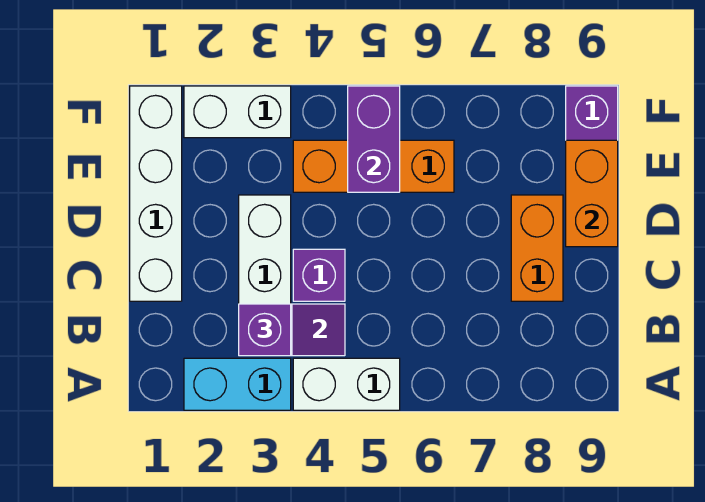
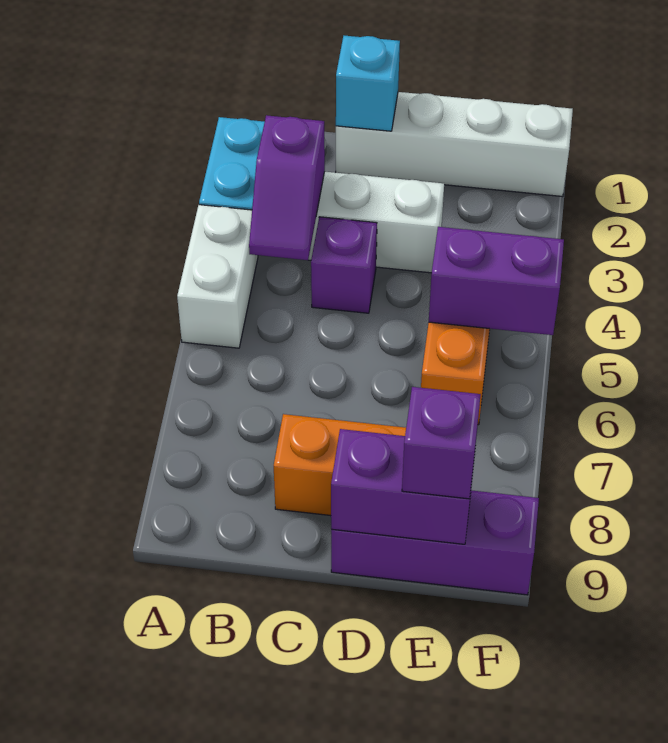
purple 1x1 brick [239,304,291,356] -> purple 1x1 brick moved to [402,387,481,499]
none -> cyan 1x1 brick [336,36,400,131]
orange 1x2 brick [566,140,618,247] -> purple 1x2 brick [331,429,475,544]
white 1x2 brick [184,86,291,138] -> none

